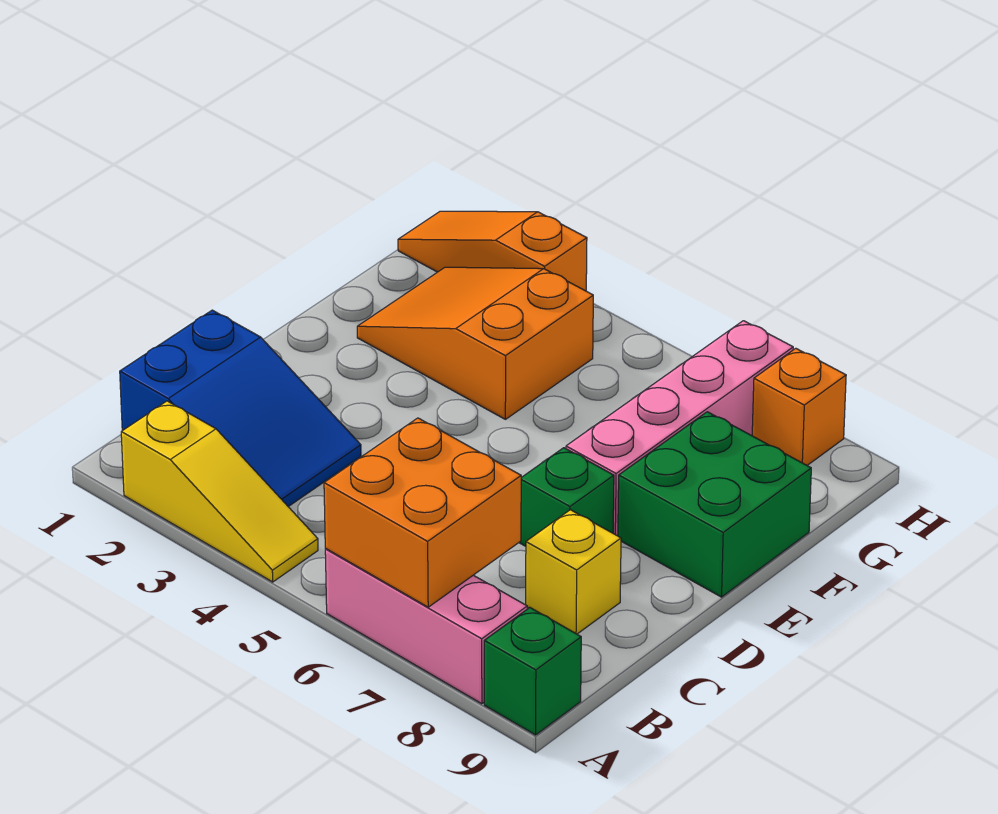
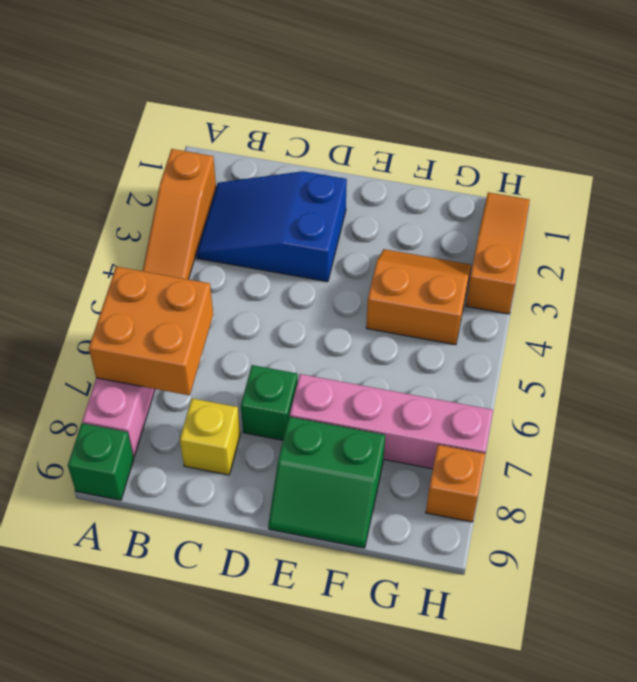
yellow 1x3 slope [121,401,318,582] -> orange 1x3 slope [143,149,216,279]
blue 2x3 slope [120,310,361,507] -> blue 2x3 slope turned to [196,171,347,282]
green 2x2 brick [618,412,811,597] -> green 2x2 slope [268,417,385,548]
orange 2x3 slope [357,267,593,419] -> orange 2x2 slope [366,249,471,345]

